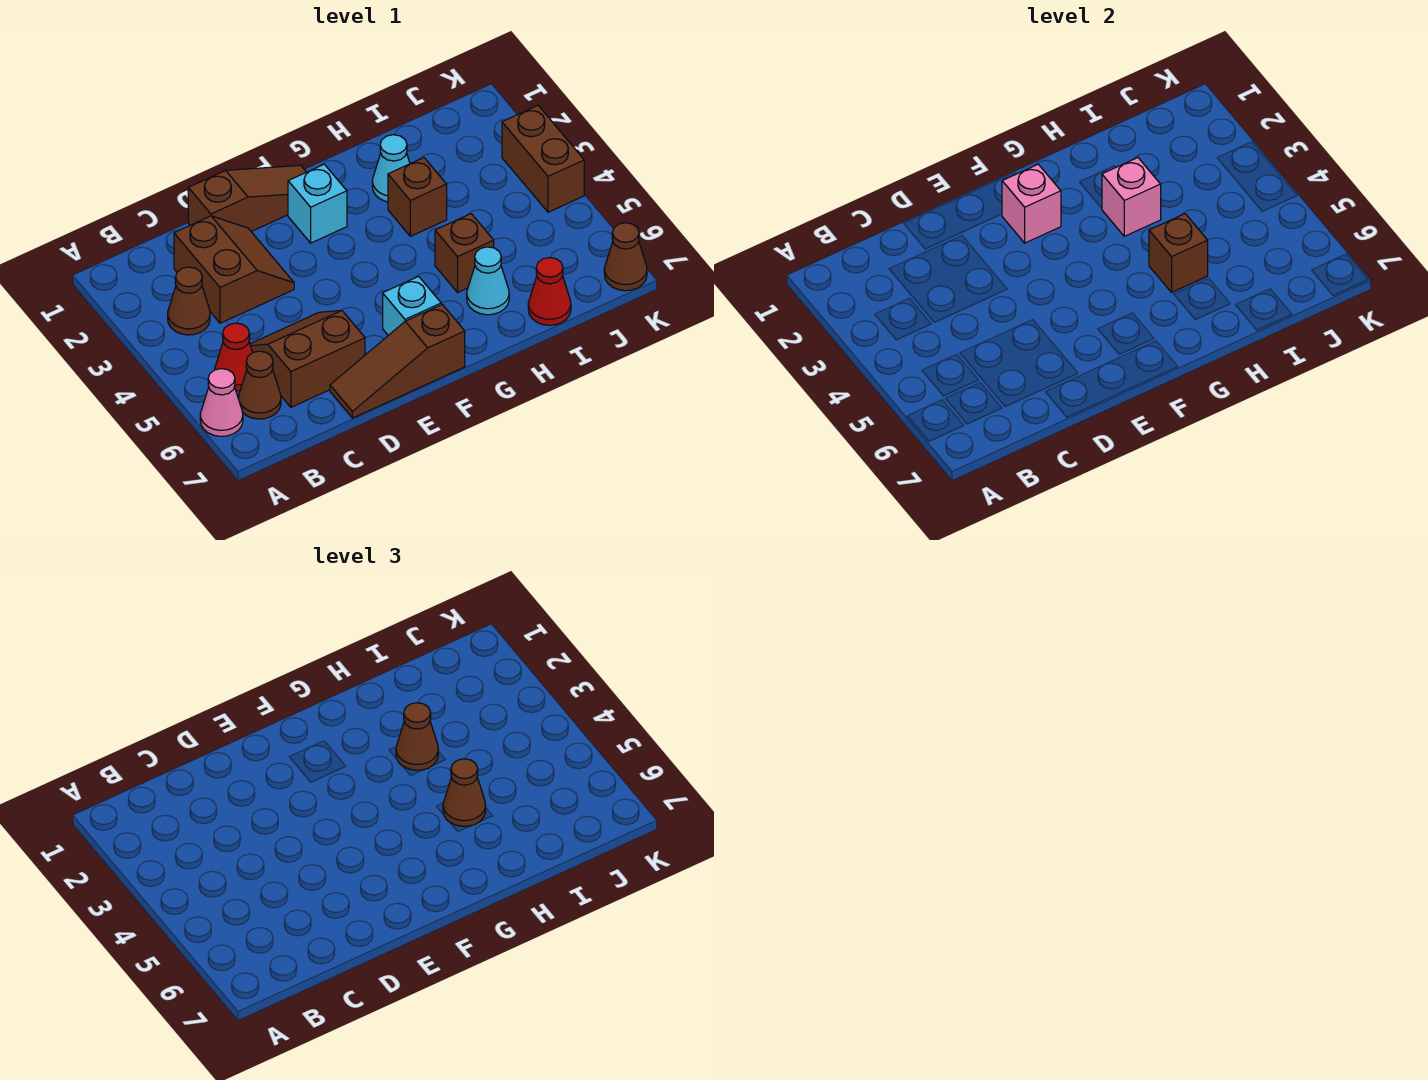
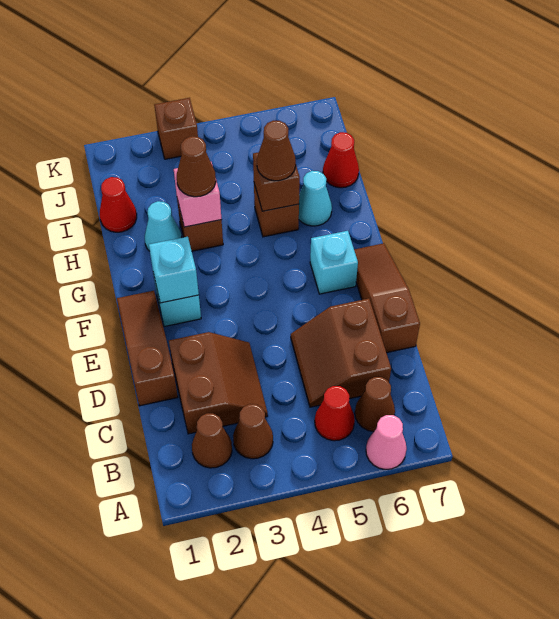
brown 2x2 slope [174,216,294,323] -> brown 2x2 slope turned to [169,332,268,434]
brown 1x3 slope [330,305,465,418] -> brown 1x3 slope turned to [354,243,420,353]
pink 1x1 brick [1002,164,1061,243] -> cyan 1x1 brick [149,237,199,303]
none -> red 1x1 cone [100,177,137,232]
brown 1x2 brick [502,106,584,212] -> brown 1x1 brick [155,98,198,159]
brown 1x1 cone [604,223,647,291] -> brown 1x1 cone moved to [192,413,232,468]

